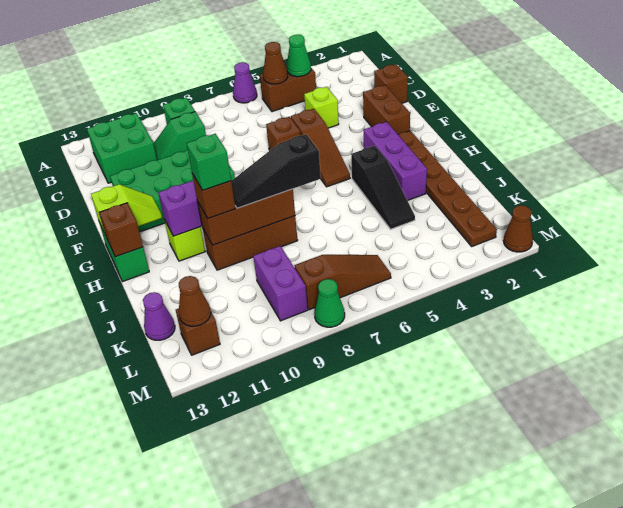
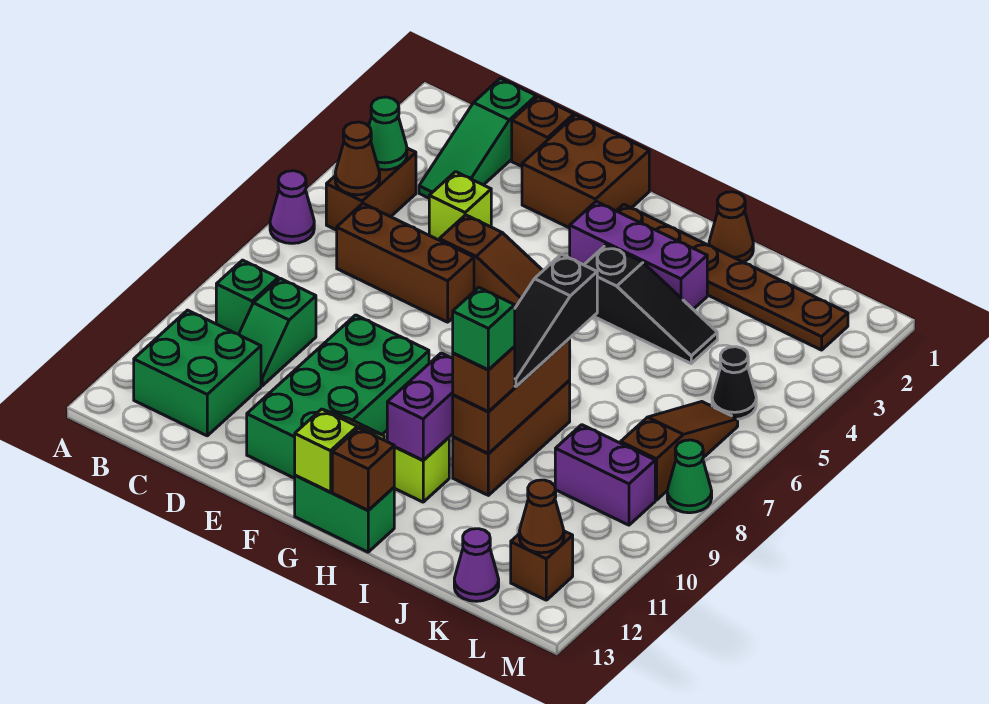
none -> green 1x3 slope [419,78,536,198]
brown 1x2 brick [363,85,410,134] -> brown 2x2 brick [522,115,649,228]
brown 1x1 brick [266,117,301,150] -> brown 1x3 brick [337,203,474,322]
none -> black 1x1 cone [712,347,756,419]
brown 1x1 cone [504,205,533,252] -> brown 1x1 cone moved to [709,192,753,262]

